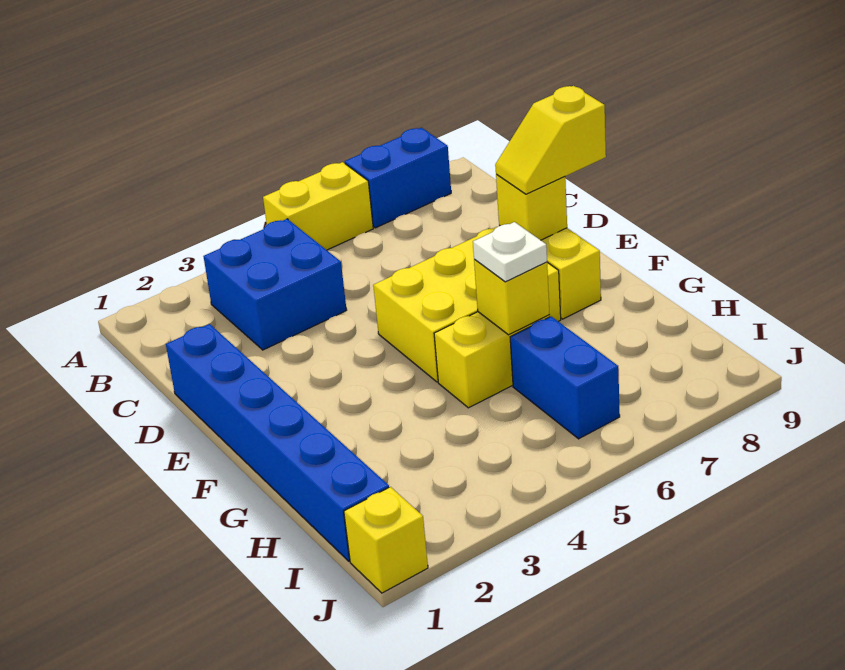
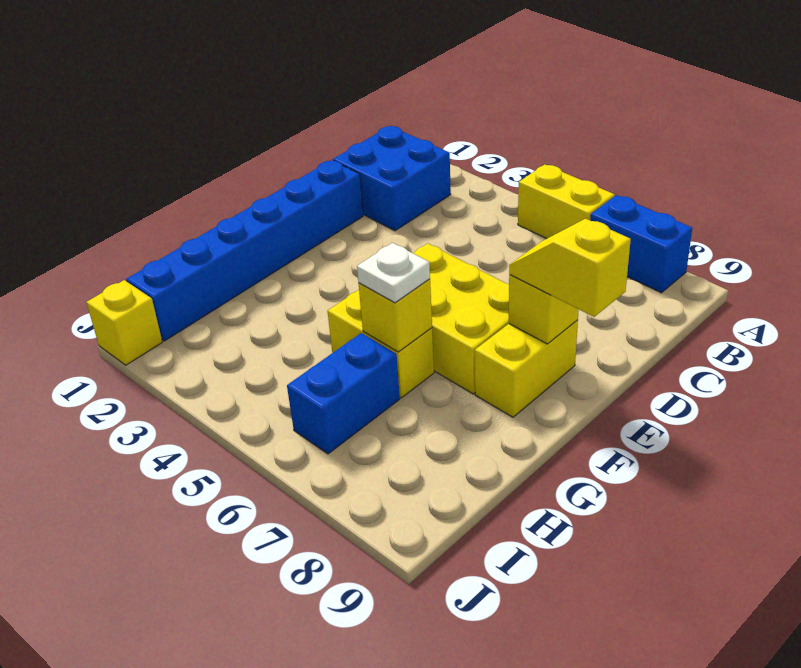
blue 2x2 brick [203,219,347,350] -> blue 2x2 brick moved to [333,126,451,231]

